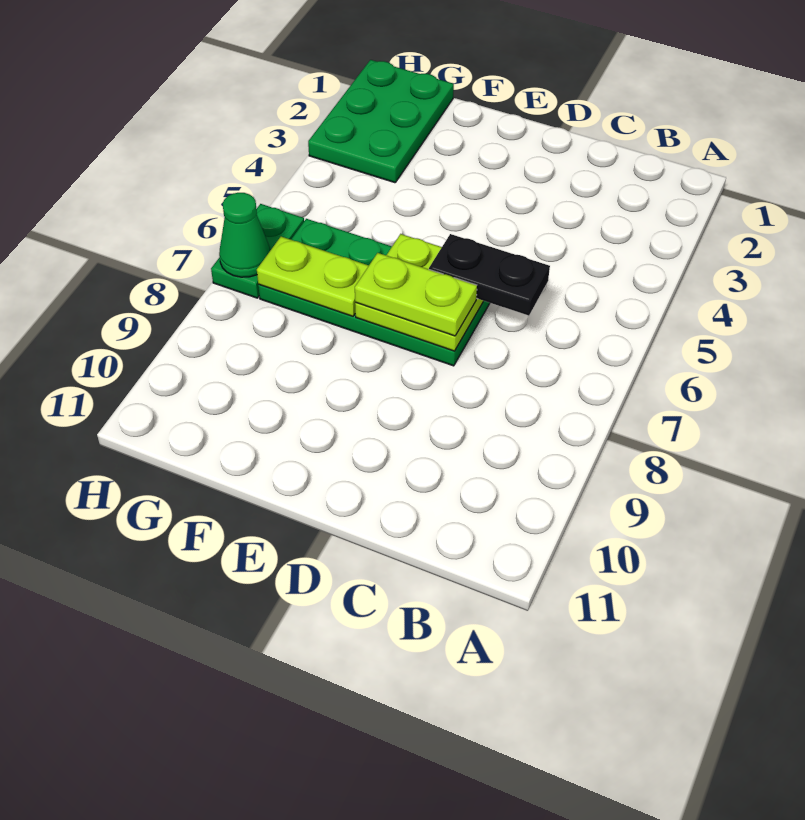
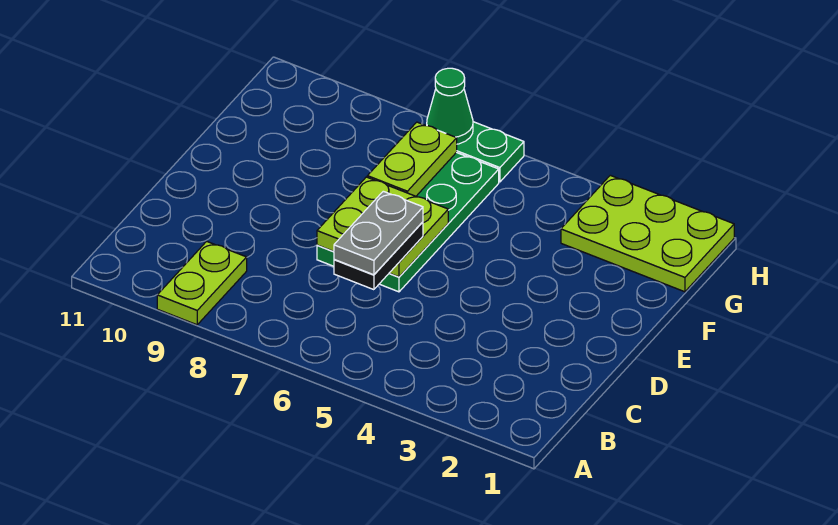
none -> grey 1x2 plate [334,191,423,275]
lime 1x2 plate [355,253,477,336] -> lime 1x2 plate moved to [157,241,247,325]
green 2x3 plate [308,60,454,183] -> lime 2x3 plate [561,175,734,292]

